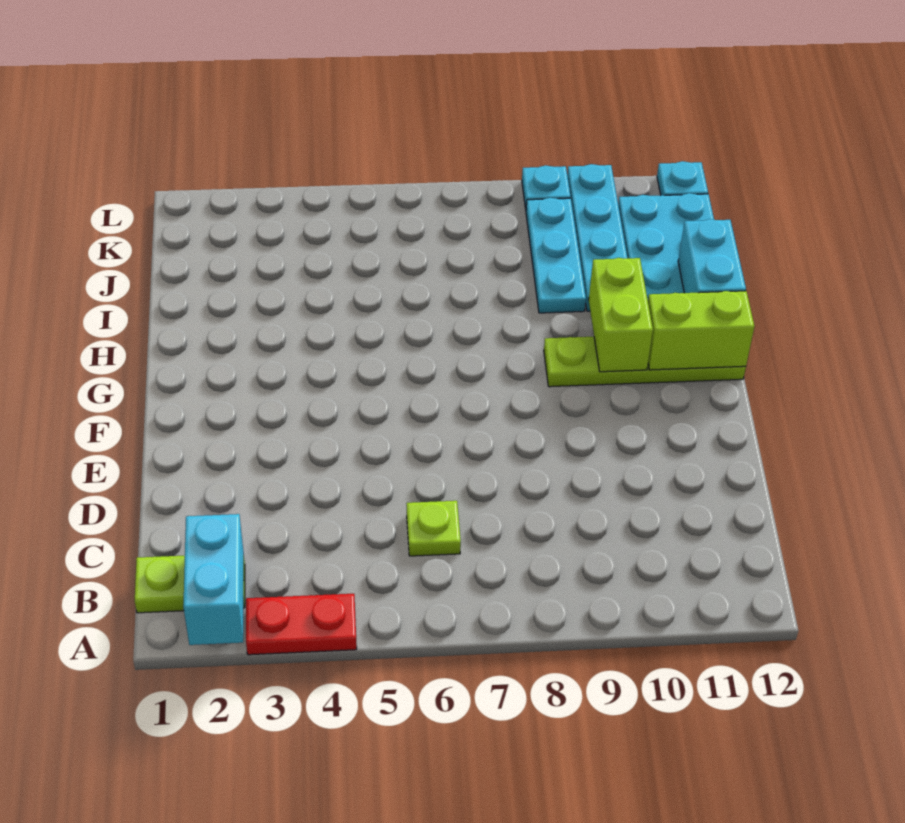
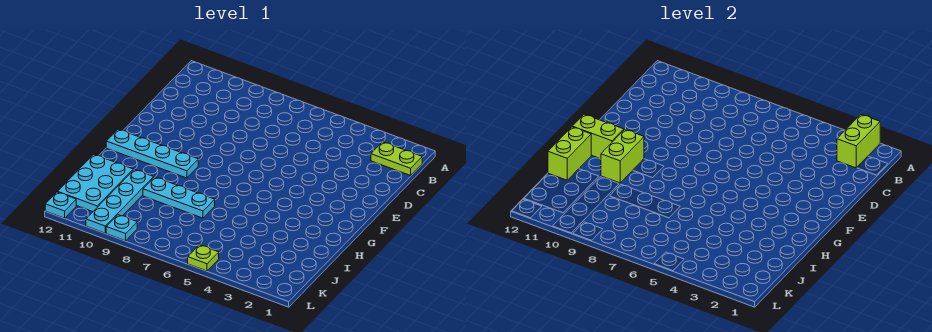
cyan 1x2 brick [183,514,244,645] -> lime 1x2 brick [837,115,880,168]
red 1x2 plate [246,594,357,655] -> none
lime 1x1 plate [407,501,461,556] -> lime 1x1 plate moved to [188,245,219,271]
lime 1x4 plate [544,337,746,387] -> cyan 1x4 plate [106,129,198,178]
cyan 1x2 brick [678,219,746,293] -> lime 1x2 brick [548,127,591,180]
cyan 1x3 plate [526,198,586,313] -> cyan 1x3 plate turned to [143,177,215,218]

